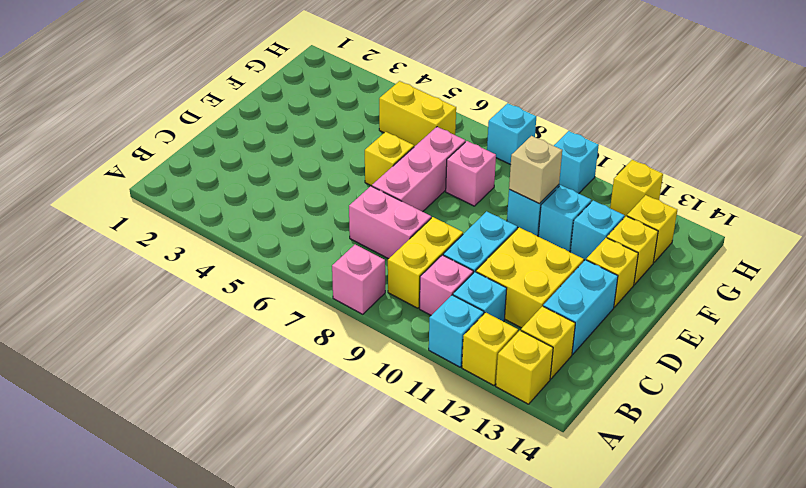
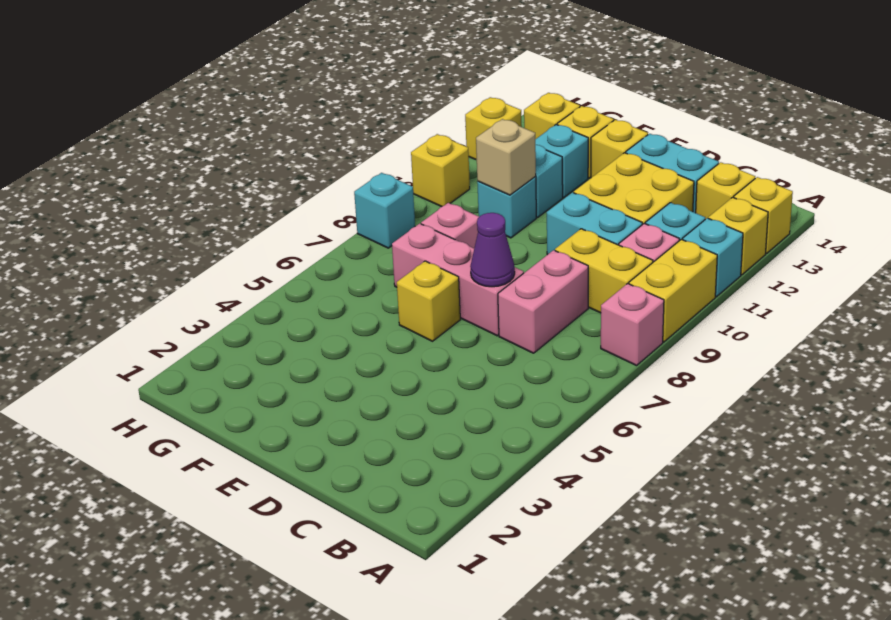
none -> purple 1x1 cone [470,213,515,287]
yellow 1x2 brick [379,81,456,147] -> yellow 1x2 brick moved to [629,239,717,342]
cyan 1x1 brick [554,131,599,193] -> yellow 1x1 brick [411,134,470,207]

